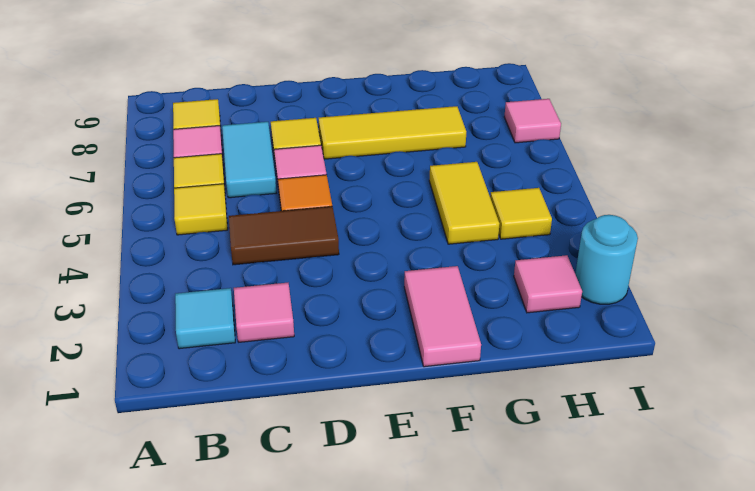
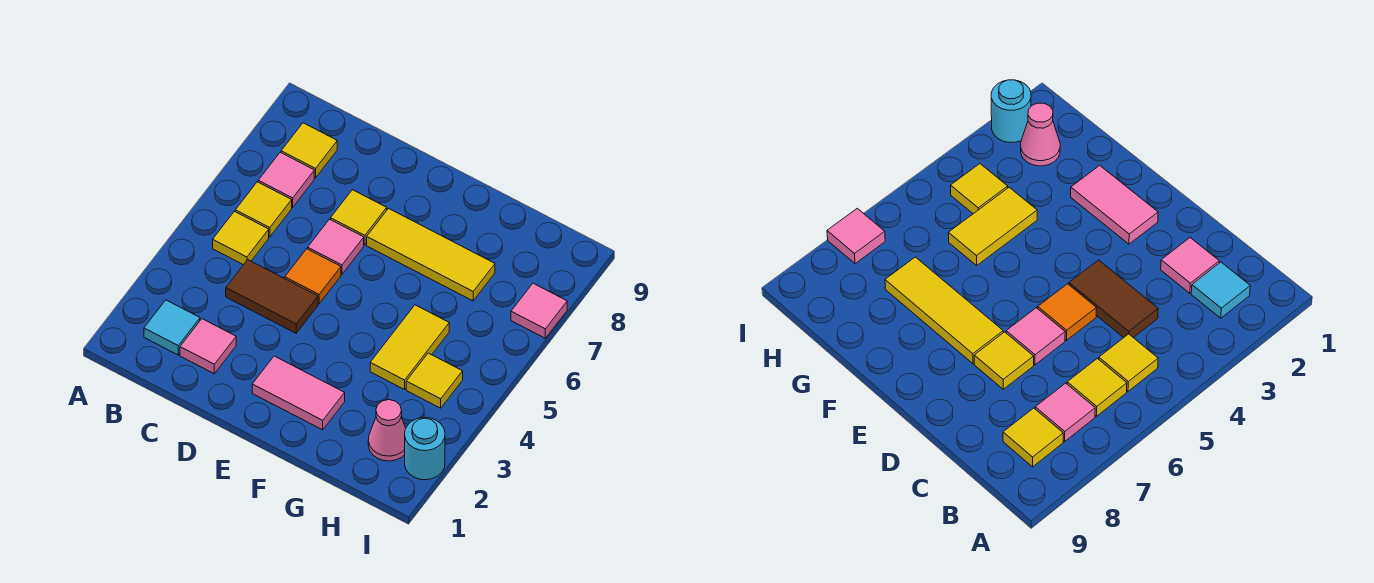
cyan 1x2 tile [222,122,276,198] -> none
pink 1x2 tile [404,266,481,367] -> pink 1x2 tile turned to [252,356,345,430]
pink 1x1 tile [514,255,582,313] -> pink 1x1 cone [368,400,406,461]

